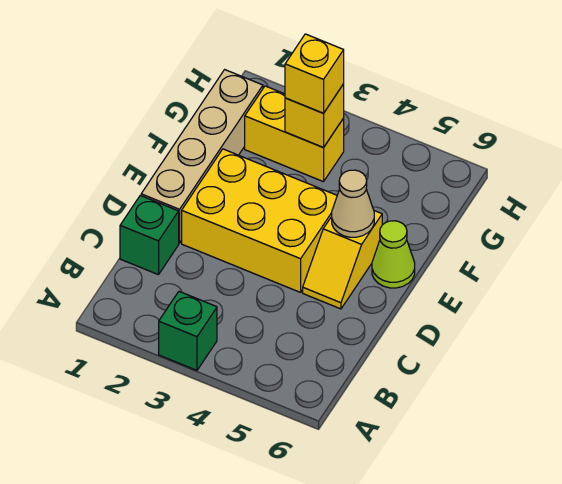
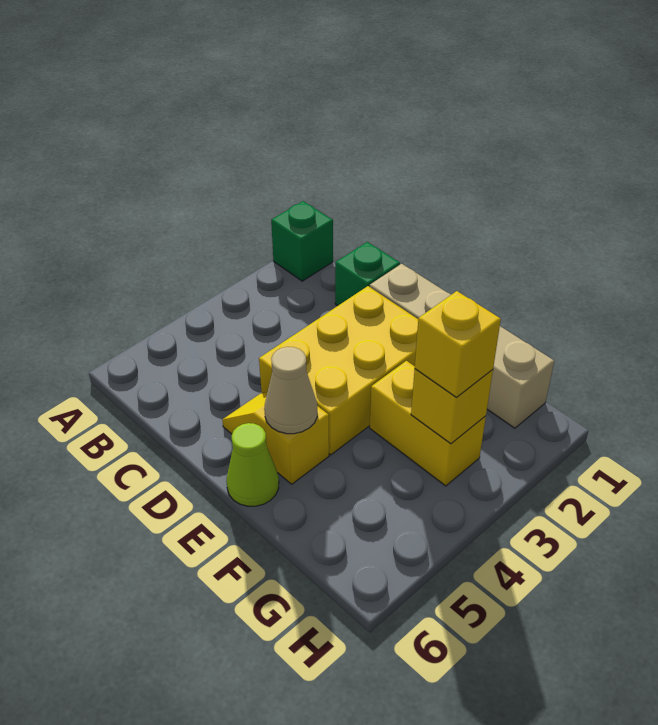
green 1x1 brick [159,291,217,370] -> green 1x1 brick moved to [271,201,333,281]
yellow 1x2 brick [245,86,344,182] -> yellow 1x2 brick turned to [370,361,486,486]

